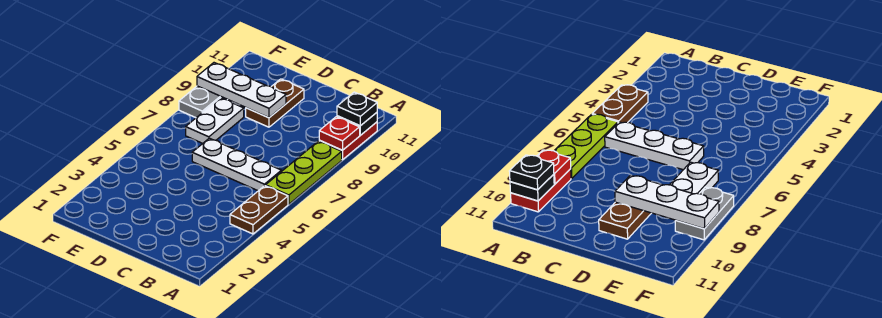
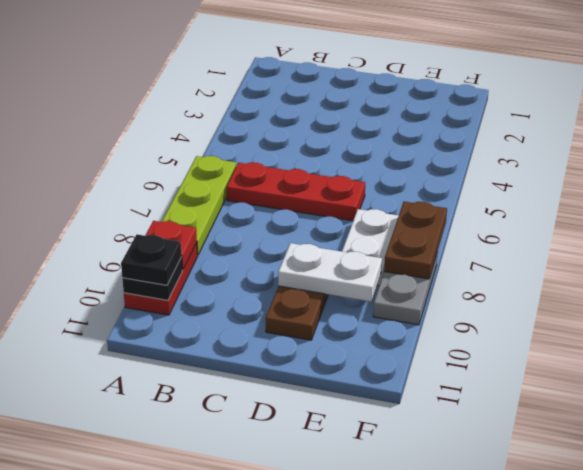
brown 1x2 plate [230,186,288,234] -> brown 1x2 plate moved to [384,202,447,279]
white 1x3 plate [192,138,281,191] -> red 1x3 plate [227,163,365,221]
white 1x3 plate [197,63,286,118] -> white 1x2 plate [278,243,382,302]

